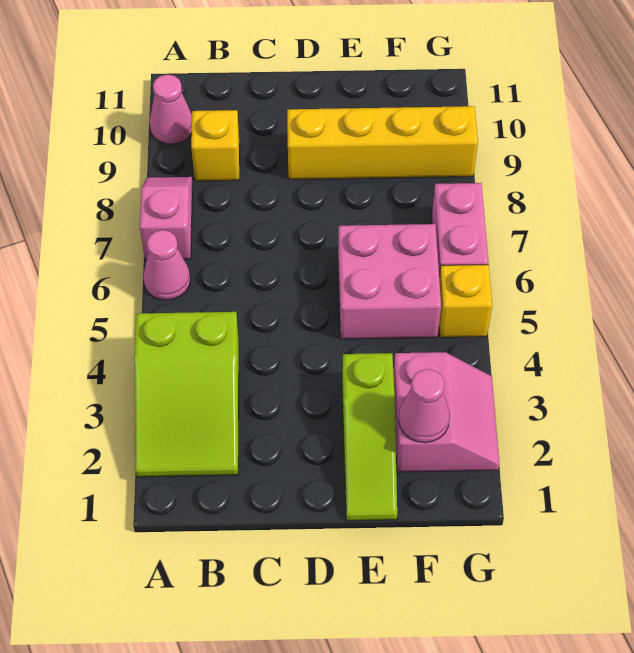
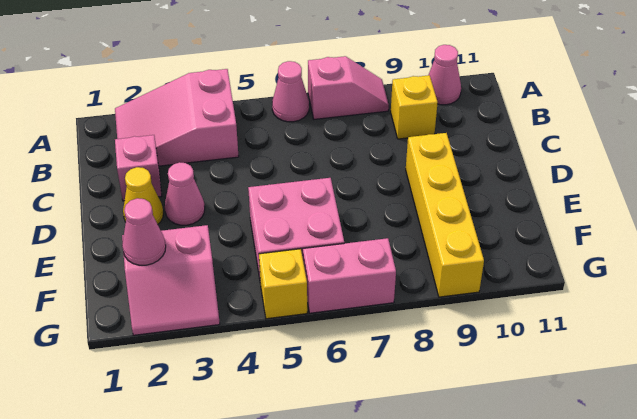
lime 2x3 slope [134,312,239,477] -> pink 2x3 slope [115,69,239,166]
none -> pink 1x1 brick [115,135,162,201]
none -> yellow 1x1 cone [123,167,163,224]
none -> pink 1x1 cone [165,162,205,225]
lime 1x3 slope [342,353,397,521] -> none

